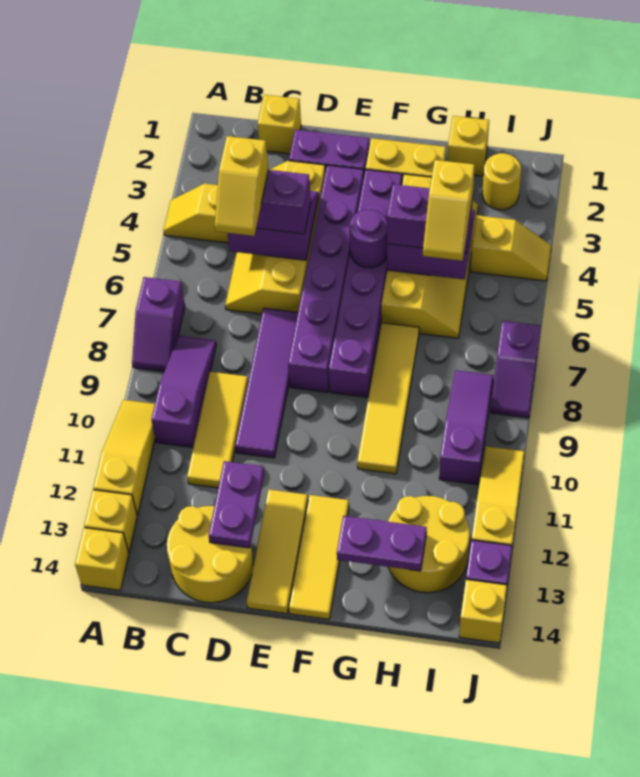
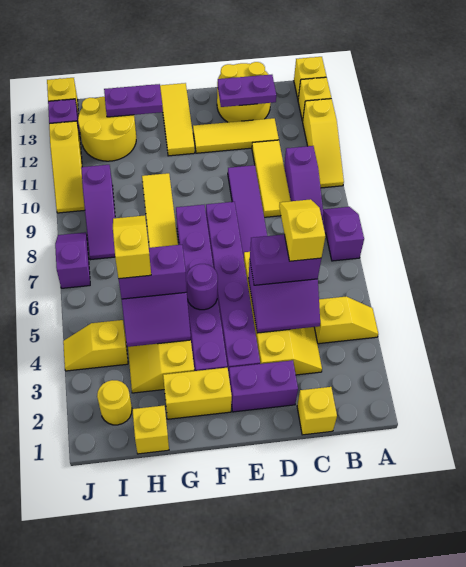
purple 1x2 plate [209,461,264,548] -> purple 1x2 plate turned to [218,75,276,107]
yellow 1x3 tile [247,490,308,614] -> yellow 1x3 tile turned to [193,118,279,153]

